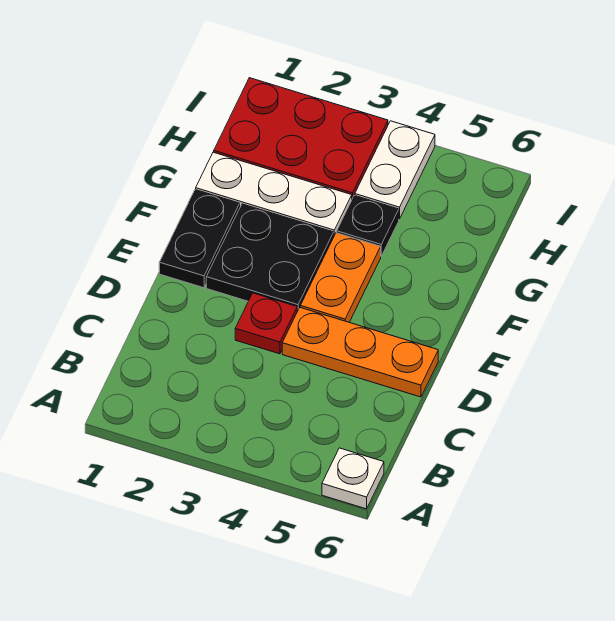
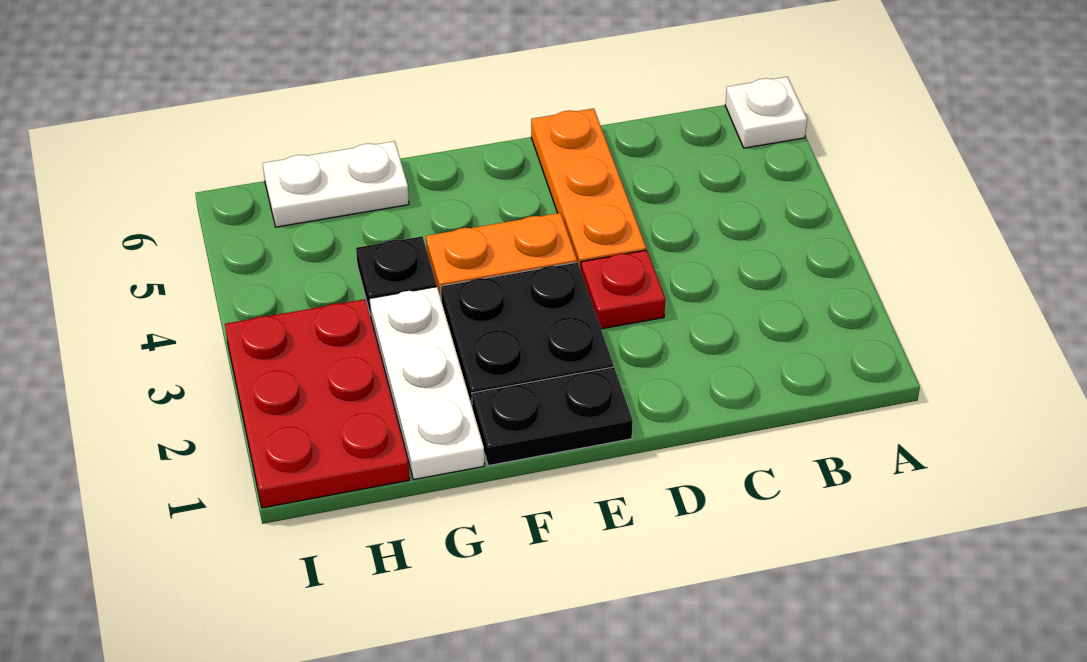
white 1x2 plate [355,121,435,219] -> white 1x2 plate moved to [263,141,409,227]

